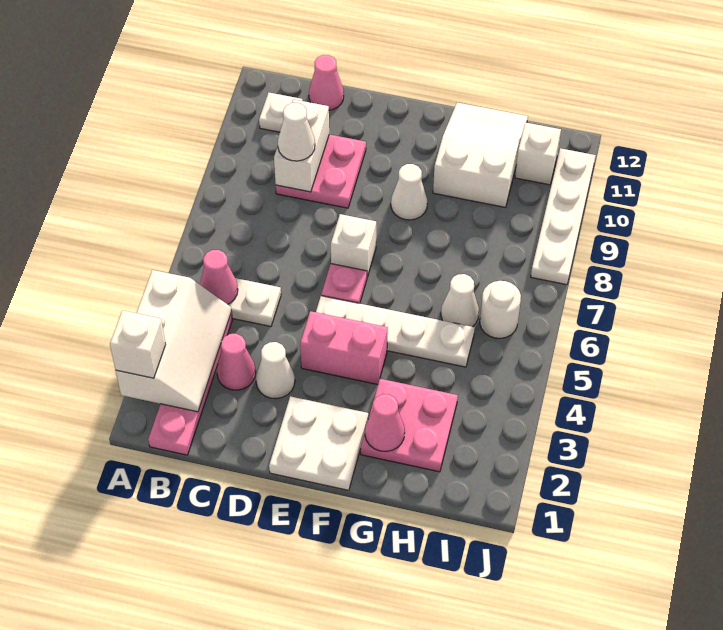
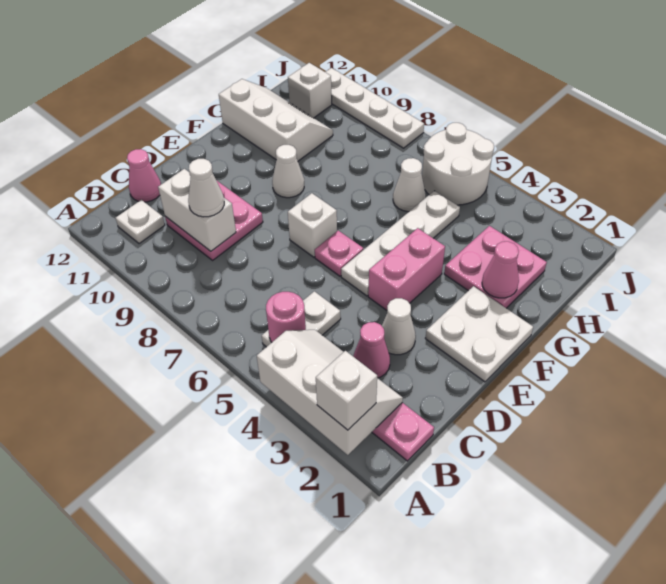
pink 1x1 cone [200,250,238,304] -> pink 1x1 round brick [266,292,306,342]
white 2x3 slope [433,103,528,207] -> white 2x3 slope turned to [219,79,333,161]
white 1x1 round brick [480,281,521,338] -> white 2x2 round brick [422,123,494,205]

